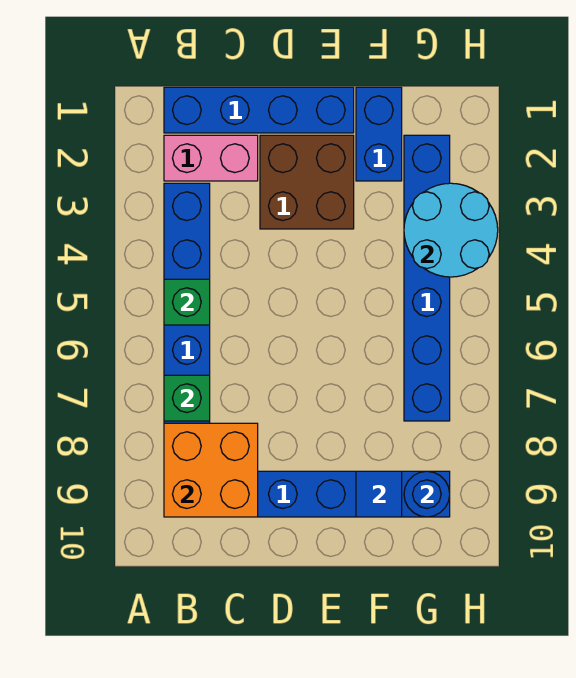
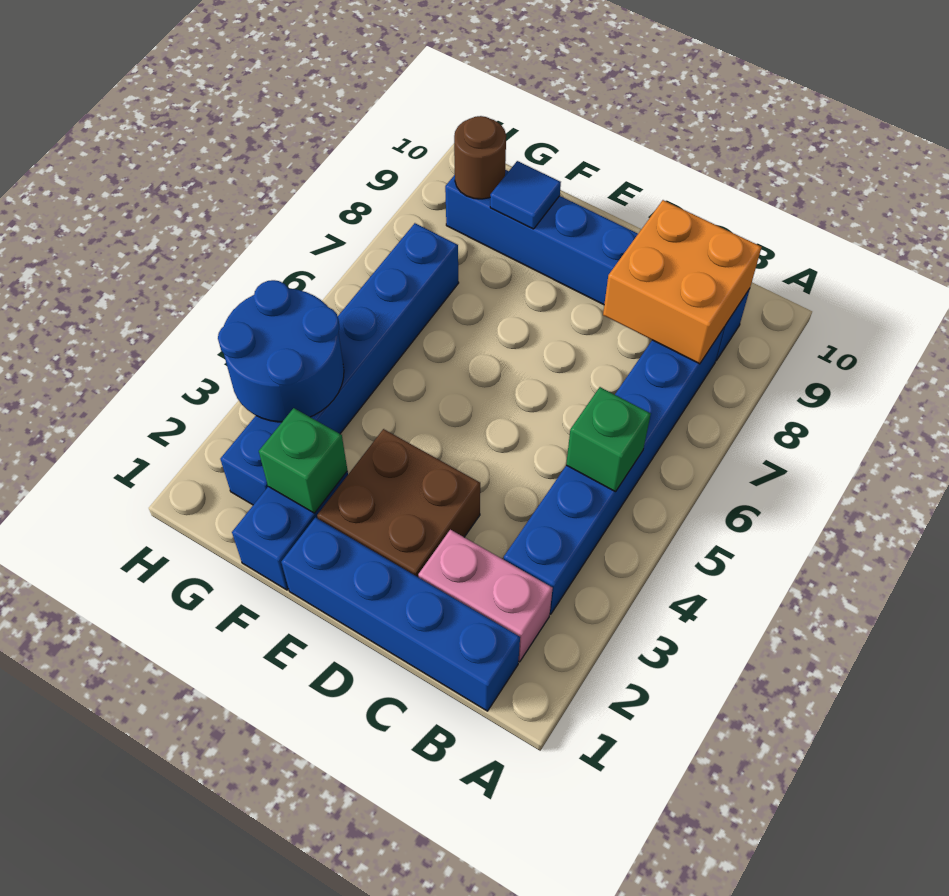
green 1x1 brick [164,375,210,421] -> green 1x1 brick moved to [259,408,347,513]
cyan 2x2 round brick [404,183,498,277] -> blue 2x2 round brick [218,280,344,422]
blue 1x1 round brick [404,471,450,517] -> brown 1x1 round brick [454,116,506,199]

